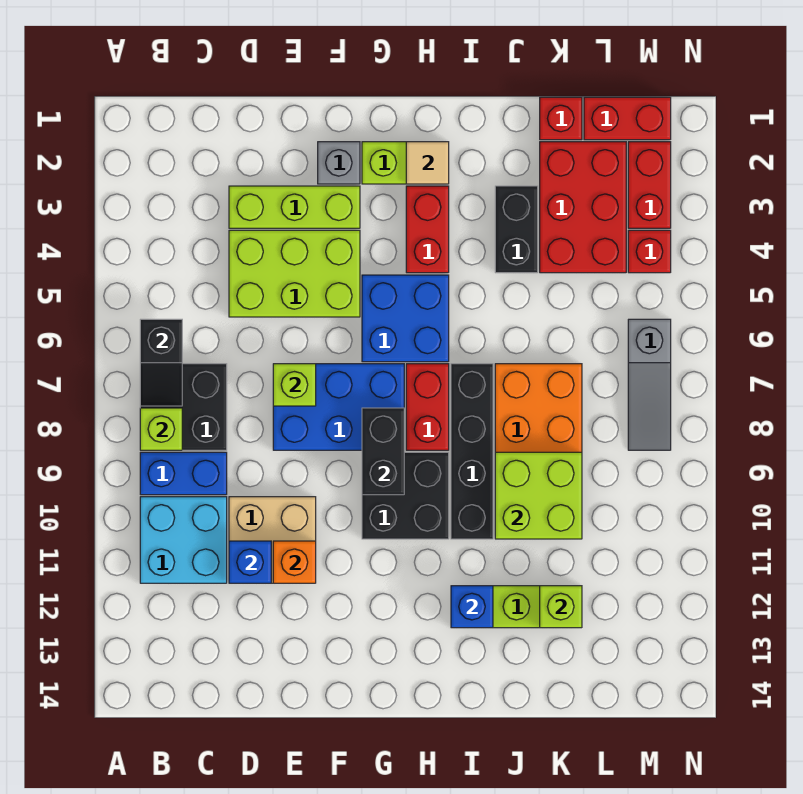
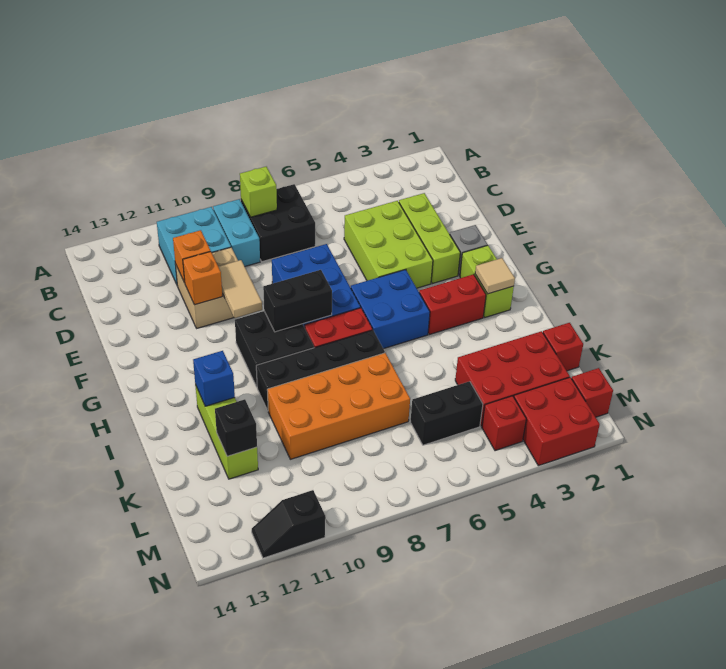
black 1x2 slope [140,319,182,406] -> black 1x2 slope moved to [252,490,325,558]
blue 1x2 brick [140,452,227,495] -> cyan 1x2 brick [213,199,260,266]
blue 1x1 brick [229,541,271,583] -> orange 1x1 brick [173,230,211,283]
lime 1x1 brick [273,364,316,406] -> none
none -> tan 1x2 tile [218,260,262,318]
black 1x2 brick [495,186,538,273] -> black 1x2 brick moved to [410,381,483,445]
lime 2x2 brick [495,452,582,539] -> none
lime 1x1 brick [540,586,582,628] -> black 1x1 brick [215,399,257,456]
red 1x2 brick [584,97,671,140] -> red 1x1 brick [572,368,613,417]
red 1x2 brick [628,142,671,228] -> red 2x2 brick [514,377,600,466]
grey 1x3 slope [628,319,671,450] -> none

